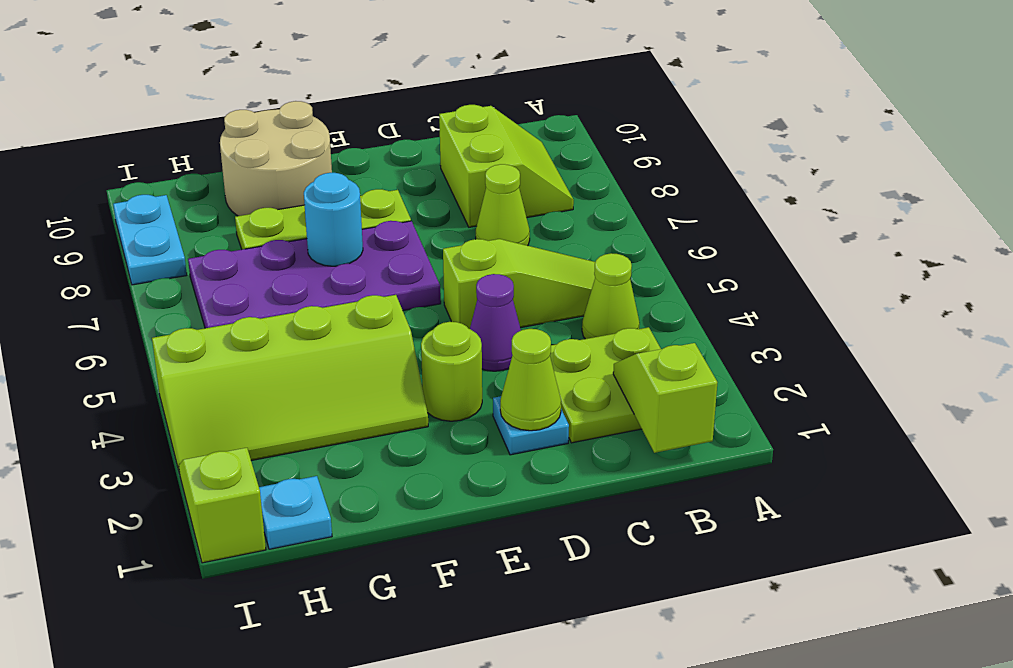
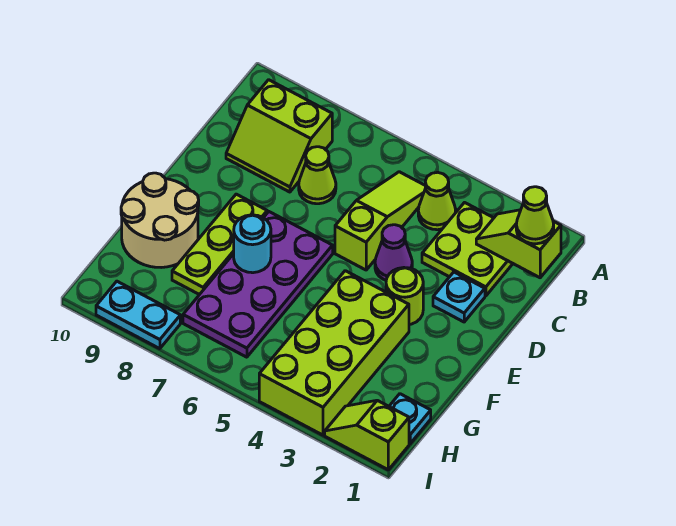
lime 2x2 slope [439,105,574,227] -> lime 2x2 slope turned to [226,80,332,192]
lime 1x1 cone [500,329,561,431] -> lime 1x1 cone moved to [516,187,554,244]
lime 2x4 slope [152,295,428,474] -> lime 2x4 brick [259,271,409,435]

